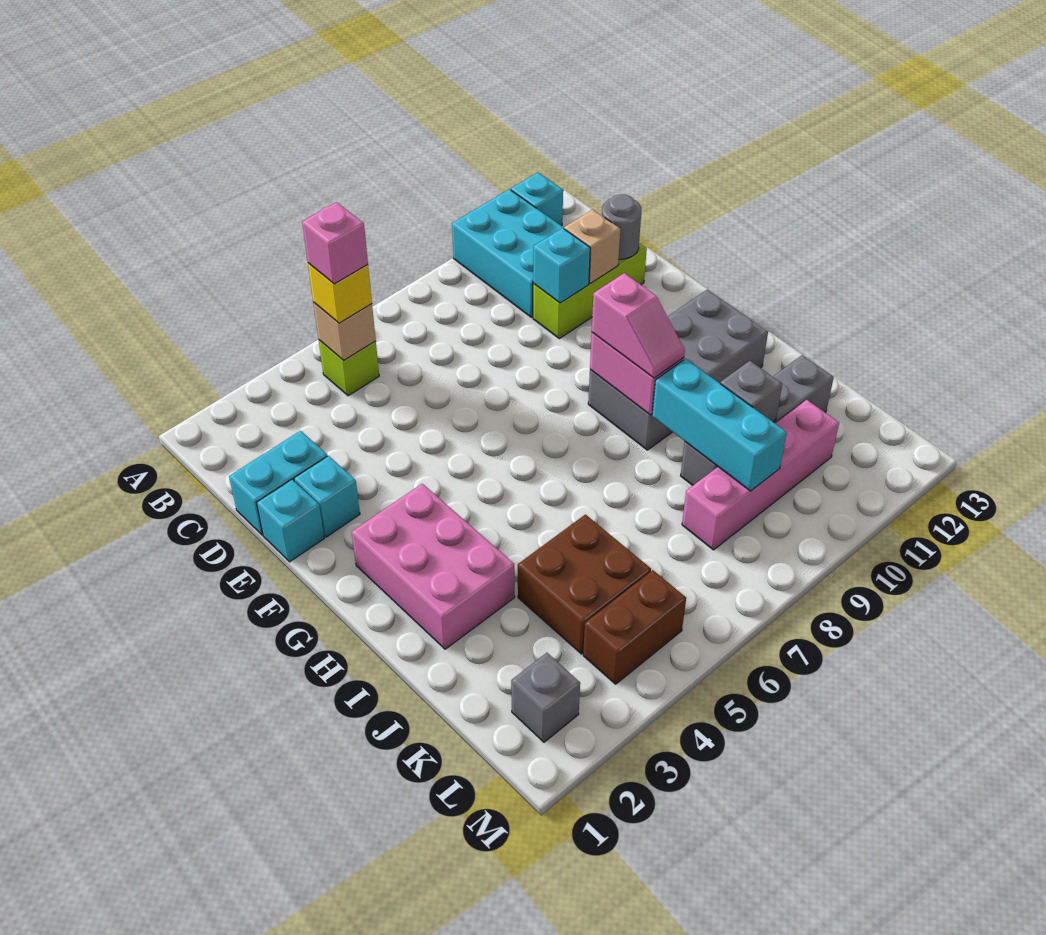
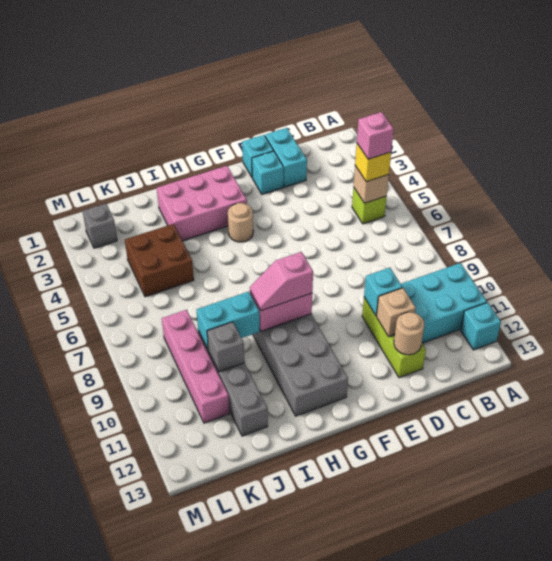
grey 1x1 round brick [602,194,641,259] -> tan 1x1 round brick [394,312,424,355]
none -> tan 1x1 round brick [228,203,253,242]
cyan 1x3 brick [652,359,787,491] -> cyan 1x2 brick [197,292,260,349]
brown 1x2 brick [583,570,686,684] -> none

